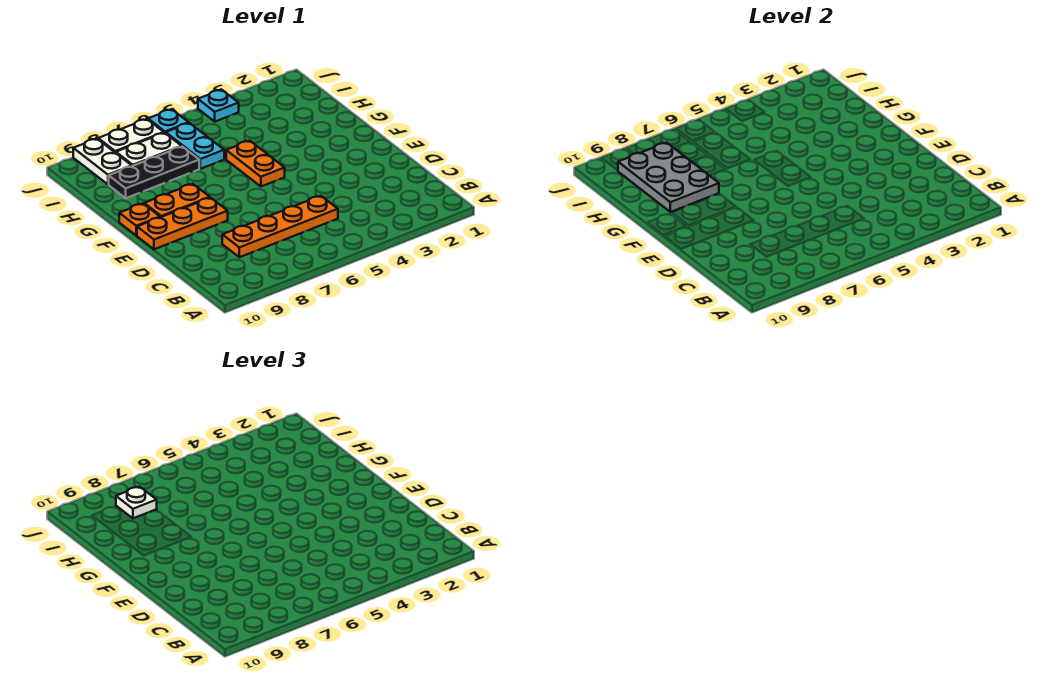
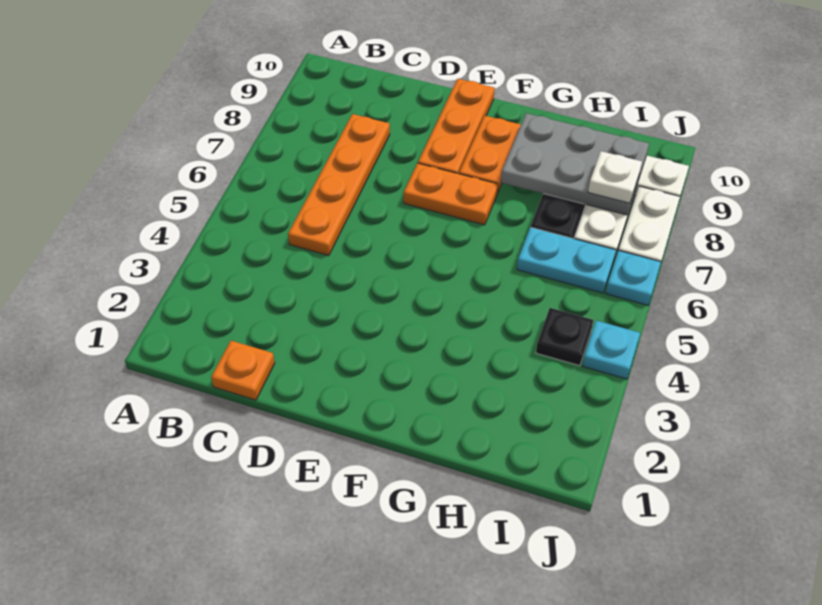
orange 1x2 plate [226,141,285,186] -> orange 1x2 plate moved to [404,163,498,225]
orange 1x1 plate [119,204,160,236] -> orange 1x1 plate moved to [211,341,275,400]
none -> black 1x1 plate [536,308,593,366]

